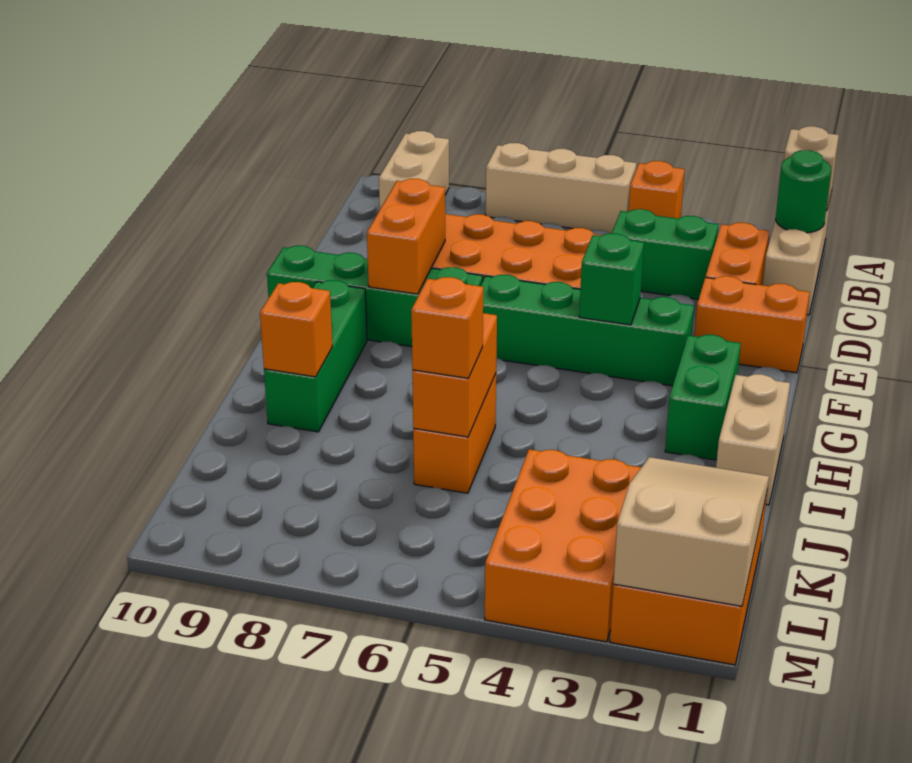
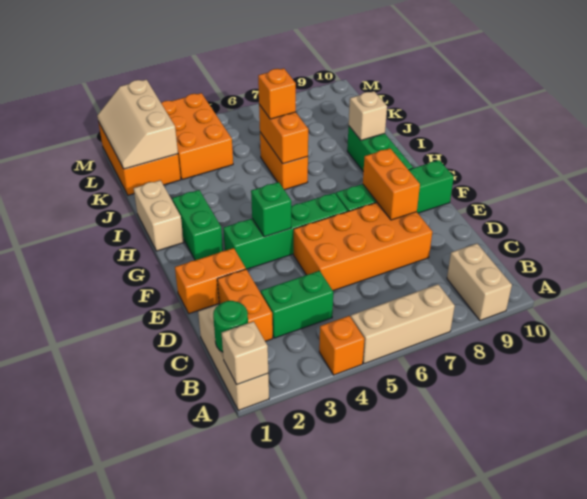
orange 1x1 brick [260,282,332,377] -> tan 1x1 brick [349,91,387,140]
tan 2x3 slope [614,457,769,606] -> tan 2x3 slope turned to [97,80,178,169]

